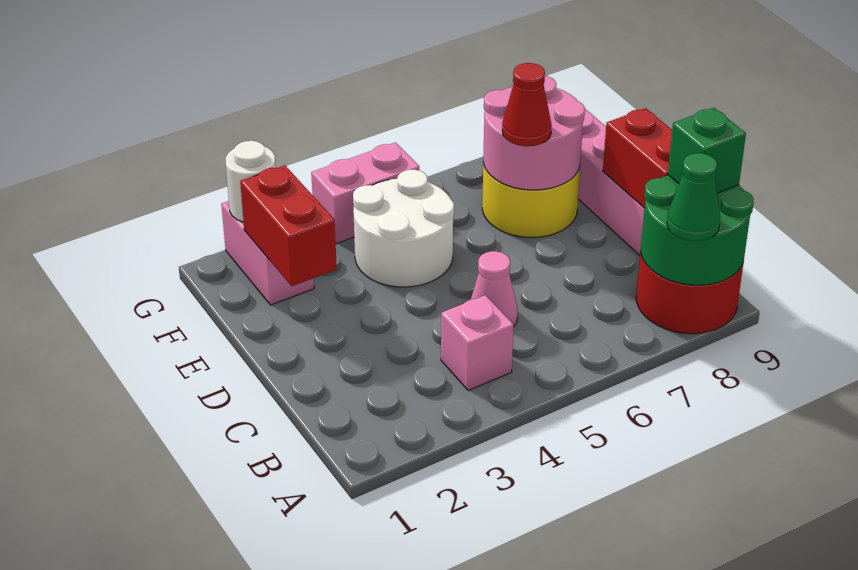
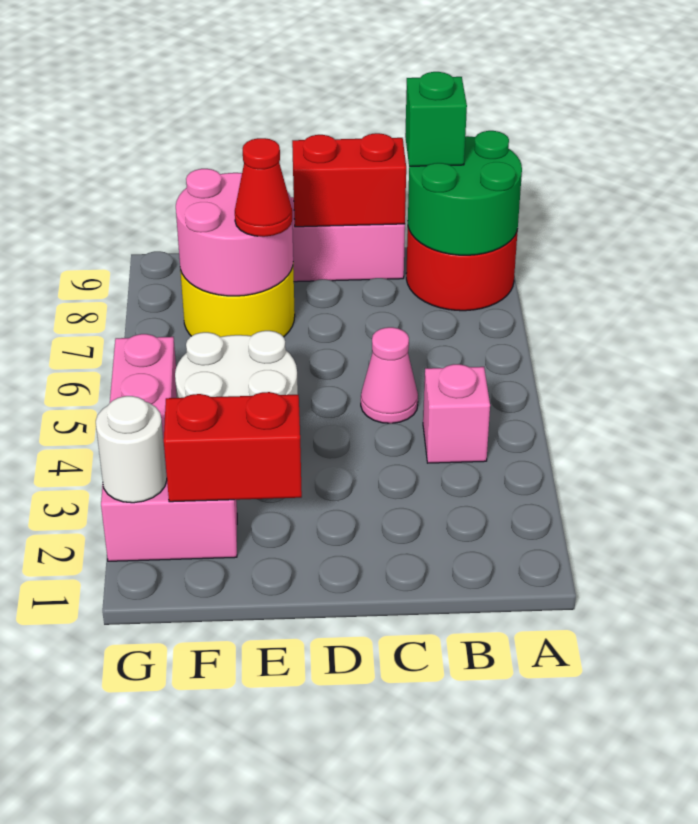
green 1x1 cone [667,153,720,241] -> none

